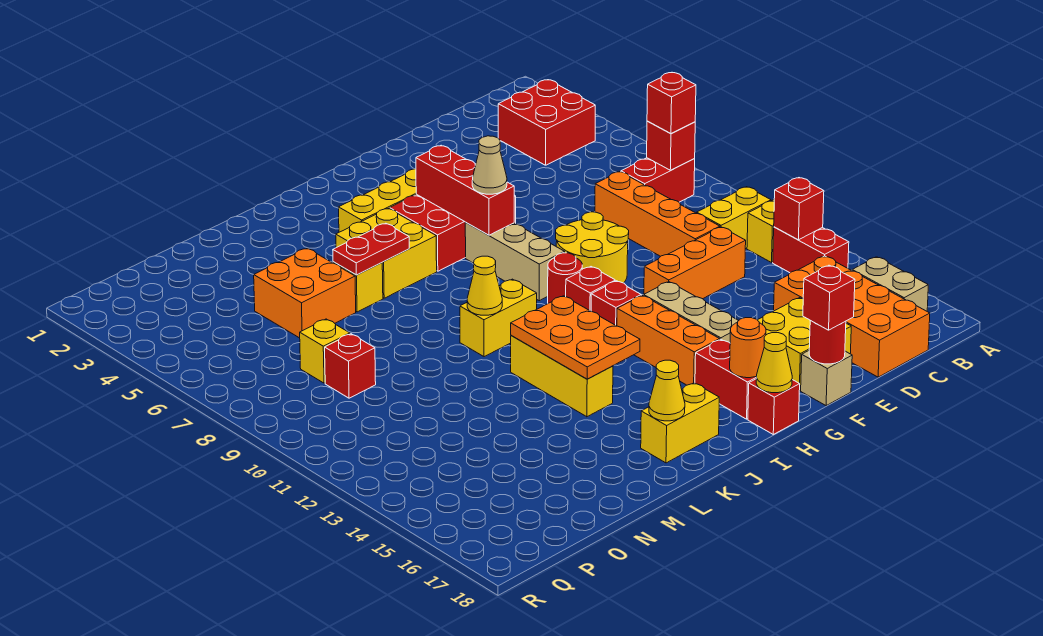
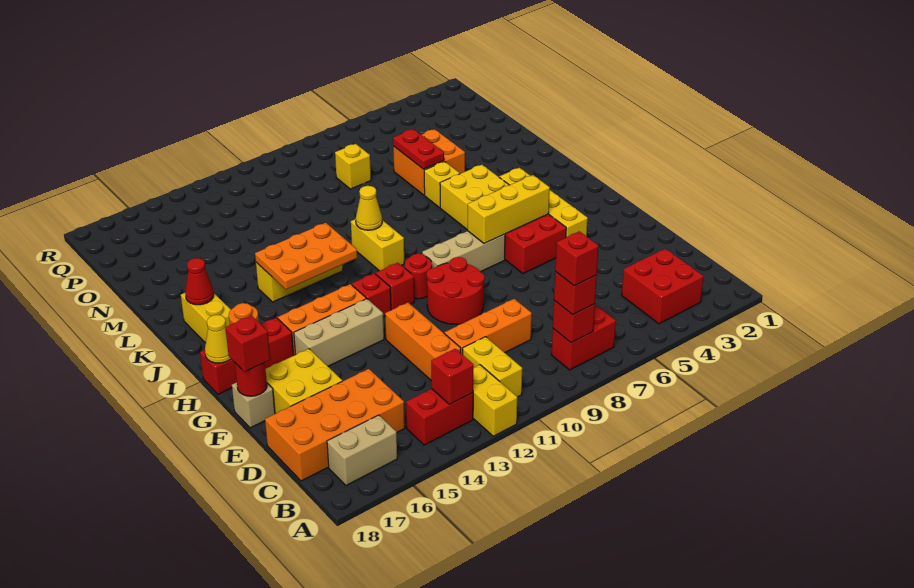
red 1x2 brick [621,158,695,202] -> red 1x2 brick turned to [551,306,616,370]
orange 1x4 brick [595,172,720,256] -> orange 1x3 brick [444,299,532,355]
yellow 2x2 round brick [556,212,629,283] -> red 2x2 round brick [426,257,485,324]
red 1x3 brick [416,145,514,235] -> yellow 1x3 brick [468,175,550,243]
tan 1x1 cone [472,136,507,194] -> none
red 1x2 plate [333,223,409,275] -> red 1x2 plate moved to [393,129,444,169]
yellow 1x1 cone [649,360,685,421] -> red 1x1 cone [185,258,214,305]
red 1x1 brick [325,334,376,398] -> red 1x1 brick moved to [555,231,599,286]

